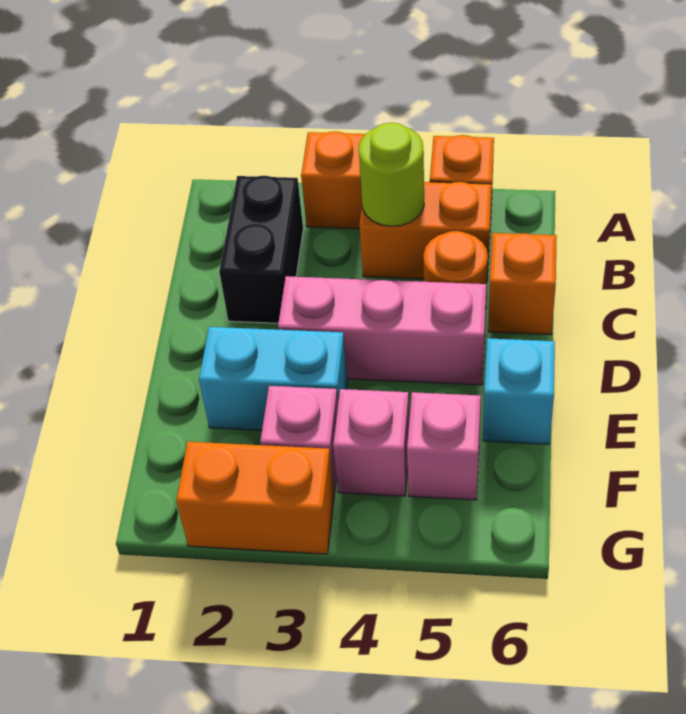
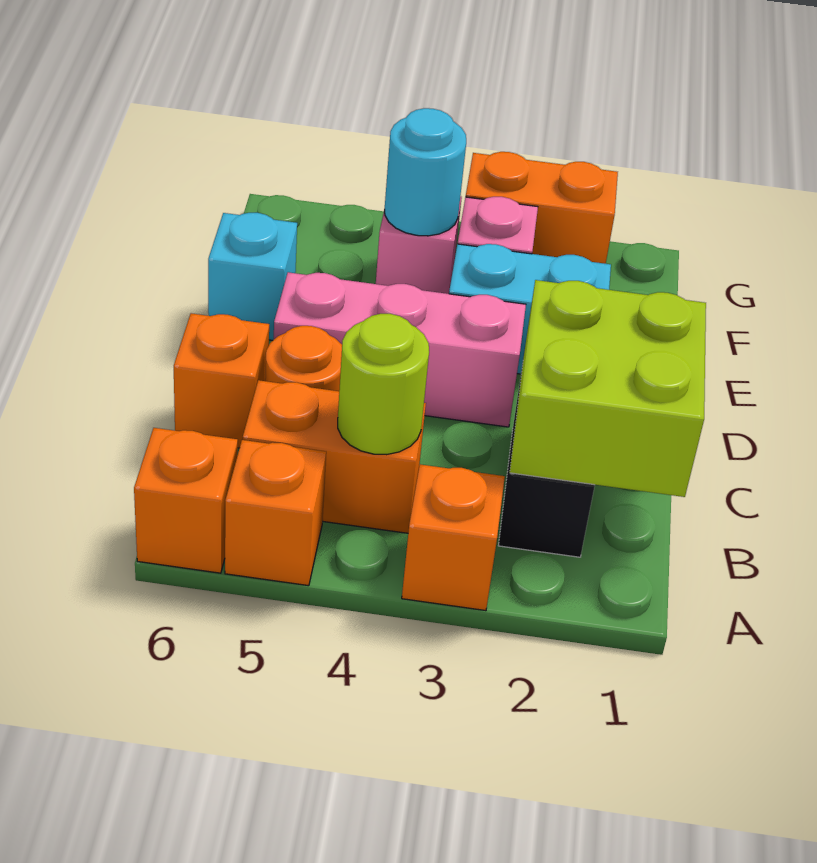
none -> orange 1x1 brick [134,428,238,573]
none -> lime 2x2 brick [510,280,706,497]
none -> cyan 1x1 round brick [385,108,466,236]
pink 1x1 brick [407,392,481,500] -> none

